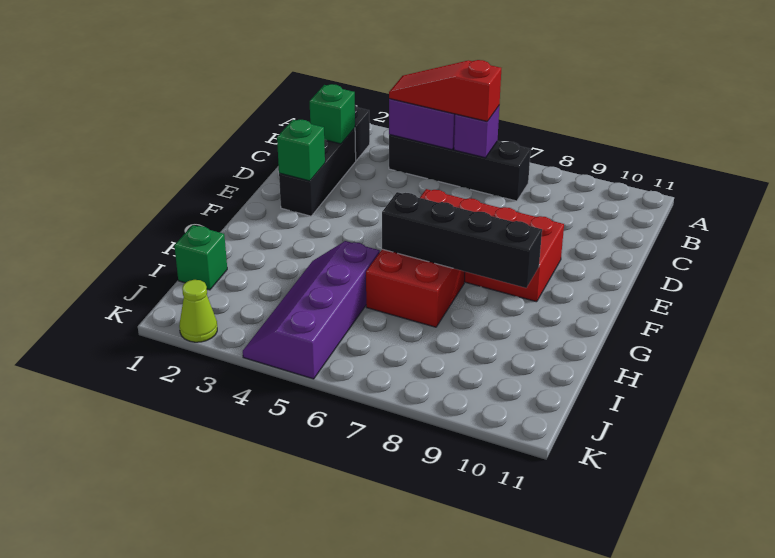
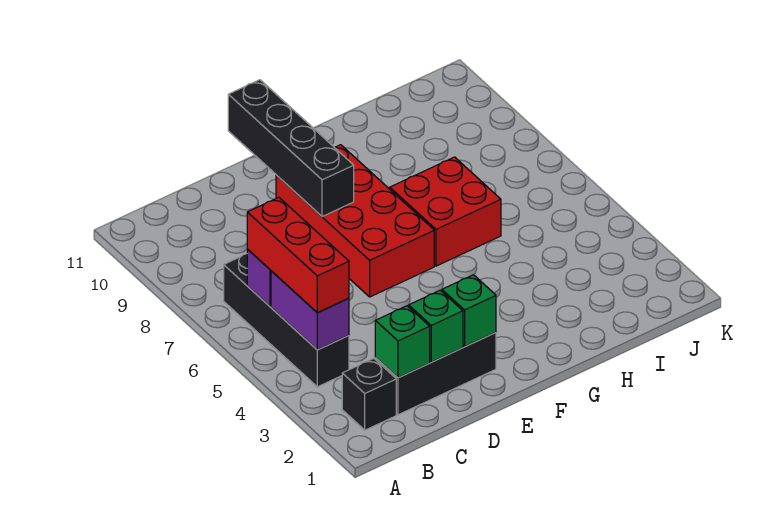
red 1x3 slope [389,60,501,121] -> red 1x3 brick [247,197,349,313]
black 1x4 brick [382,192,542,288] -> black 1x4 brick moved to [228,80,354,217]
purple 2x4 slope [243,241,380,379] -> none
green 1x1 brick [174,225,227,290] -> green 1x1 brick moved to [409,290,463,362]
lime 1x1 cone [179,280,217,342] -> none

